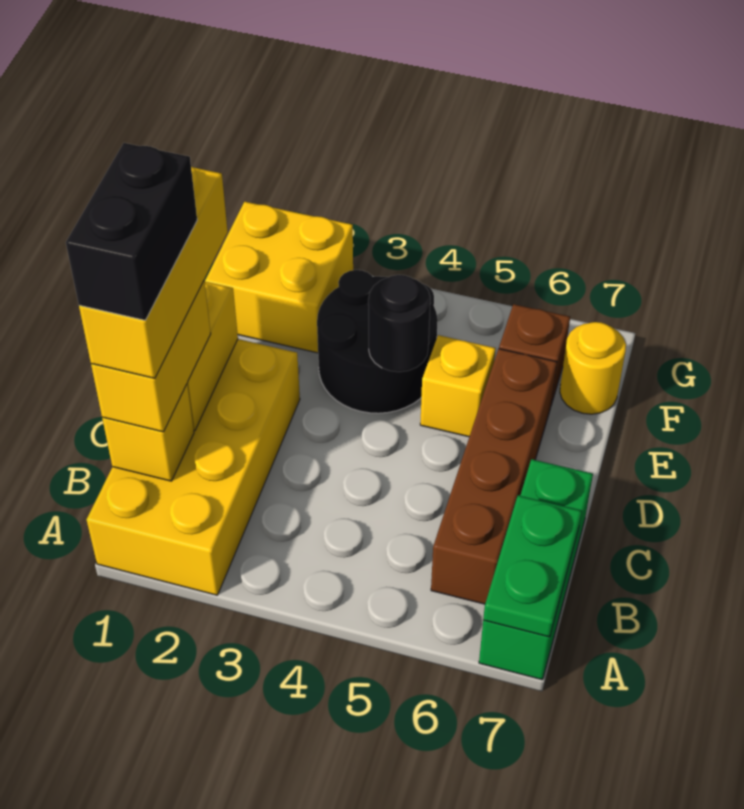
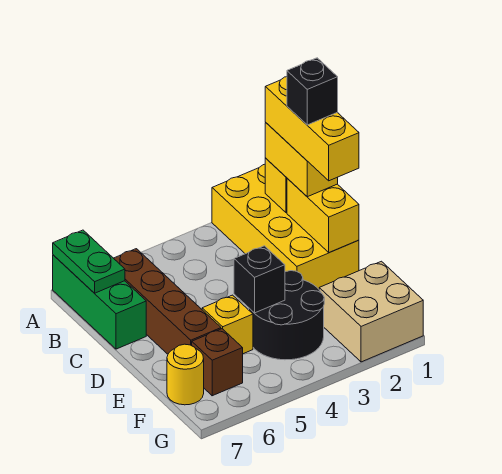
black 1x2 brick [66,143,197,320] -> black 1x1 brick [287,58,338,125]
black 1x1 round brick [368,275,430,372] -> black 1x1 brick [234,246,285,313]
yellow 2x2 brick [205,202,353,353] -> tan 2x2 brick [319,261,423,362]

